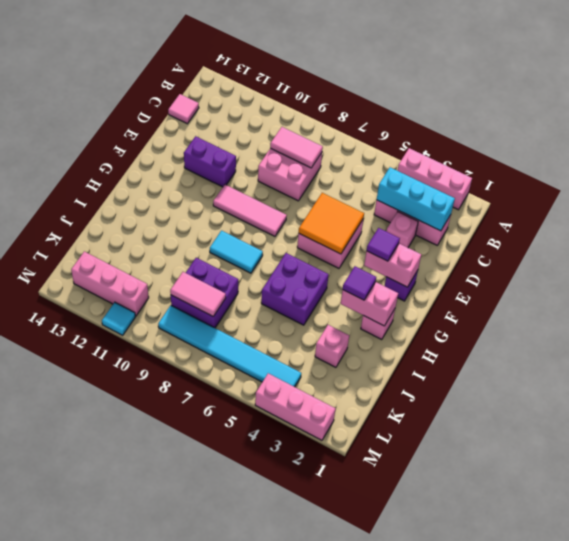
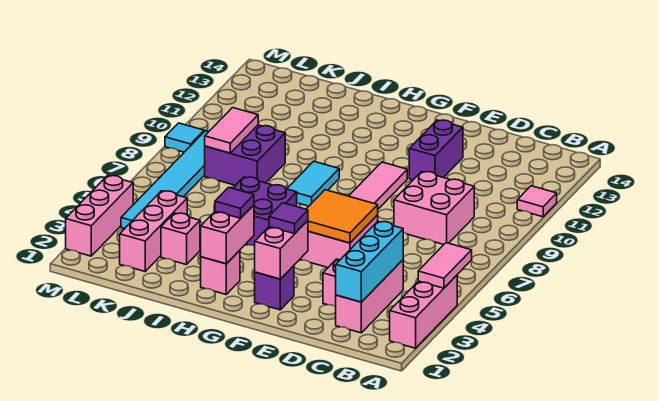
pink 1x2 tile [270,127,323,168] -> pink 1x2 tile moved to [418,243,472,288]
pink 1x1 tile [168,94,199,124] -> pink 1x1 tile moved to [517,186,557,217]
pink 1x3 brick [71,251,149,316] -> pink 1x3 brick moved to [120,191,187,271]
cyan 1x1 tile [102,302,135,335] -> cyan 1x1 tile moved to [165,123,204,152]

